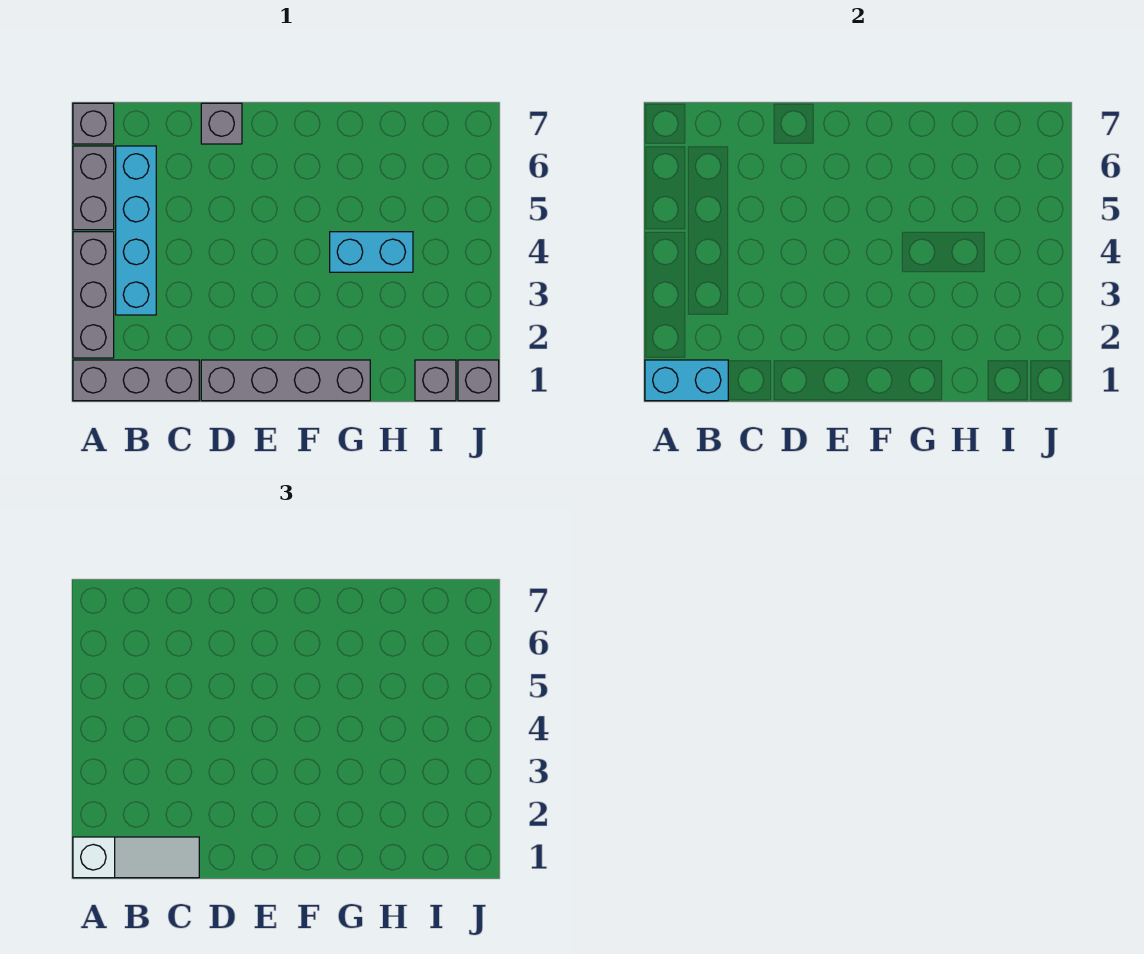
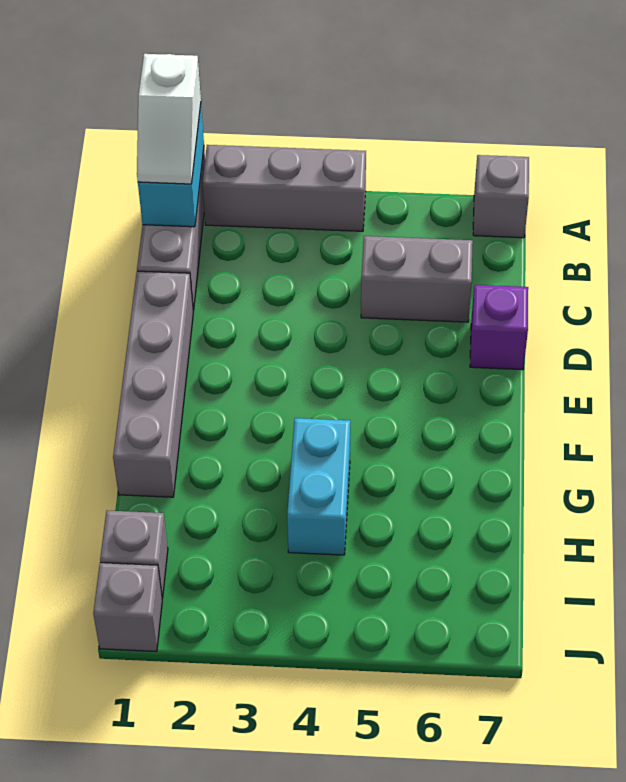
white 1x3 slope [73,837,199,878] -> white 1x2 slope [137,54,201,184]
grey 1x2 brick [73,146,114,230] -> grey 1x2 brick moved to [361,236,473,322]
cyan 1x4 brick [116,146,156,315] -> none
grey 1x1 brick [201,103,242,144] -> purple 1x1 brick [470,285,528,370]

